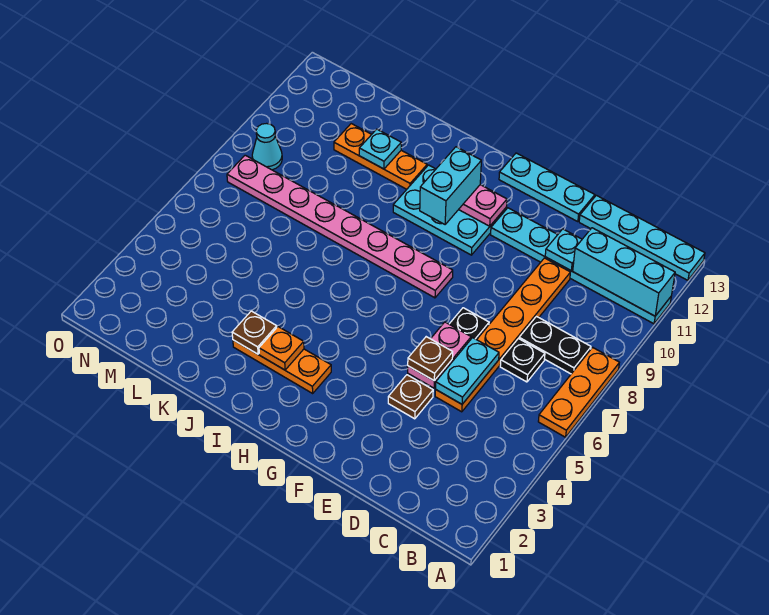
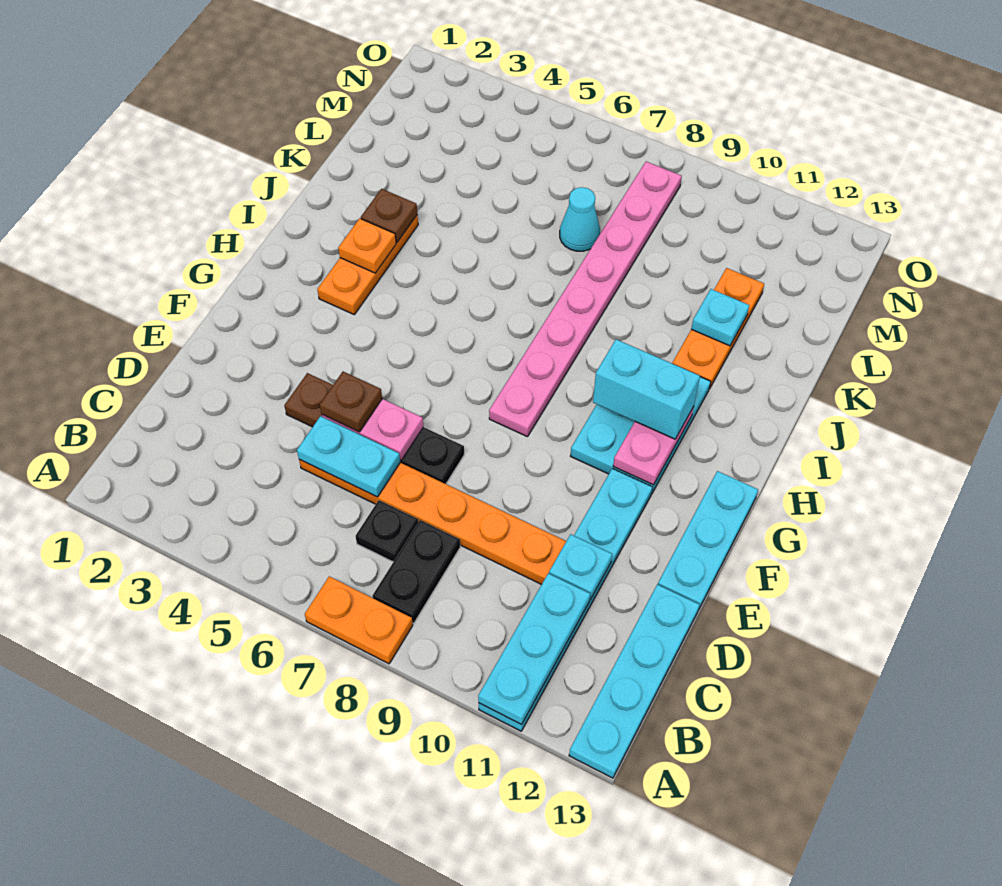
orange 1x3 plate [538,347,619,437] -> orange 1x2 plate [305,576,413,664]
cyan 1x3 brick [573,228,675,316] -> cyan 1x3 plate [478,573,590,724]
cyan 1x1 cone [252,123,282,170] -> cyan 1x1 cone moved to [560,187,600,251]

